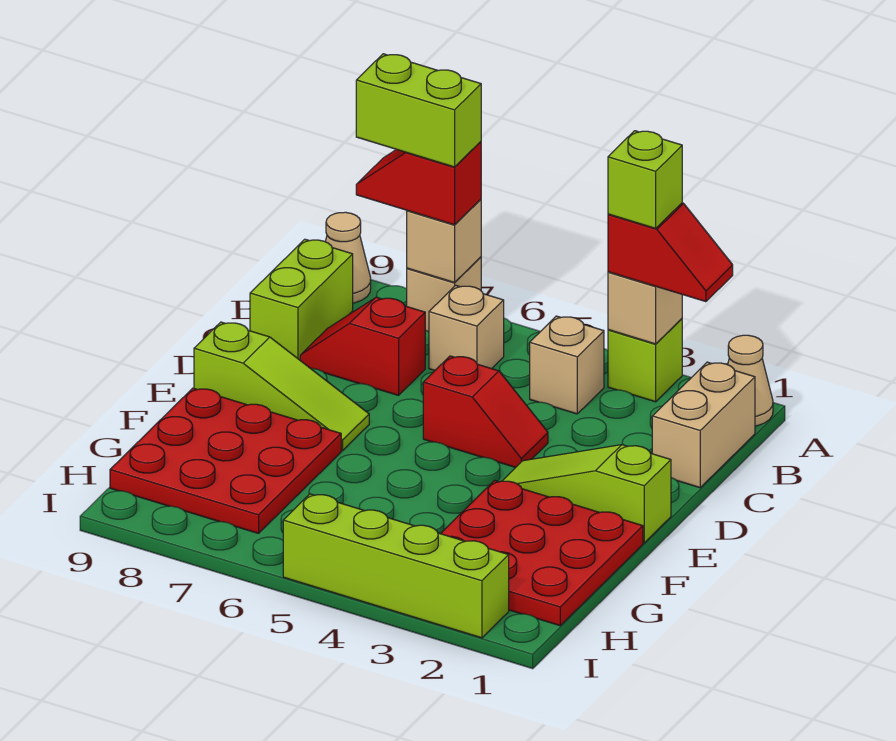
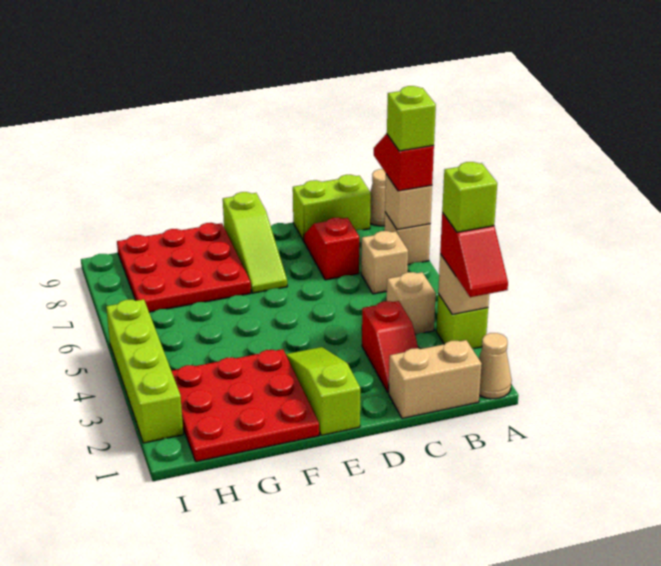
lime 1x2 brick [356,54,481,167] -> lime 1x1 brick [387,86,436,151]
red 1x2 slope [423,356,548,467] -> red 1x2 slope moved to [362,301,418,393]

